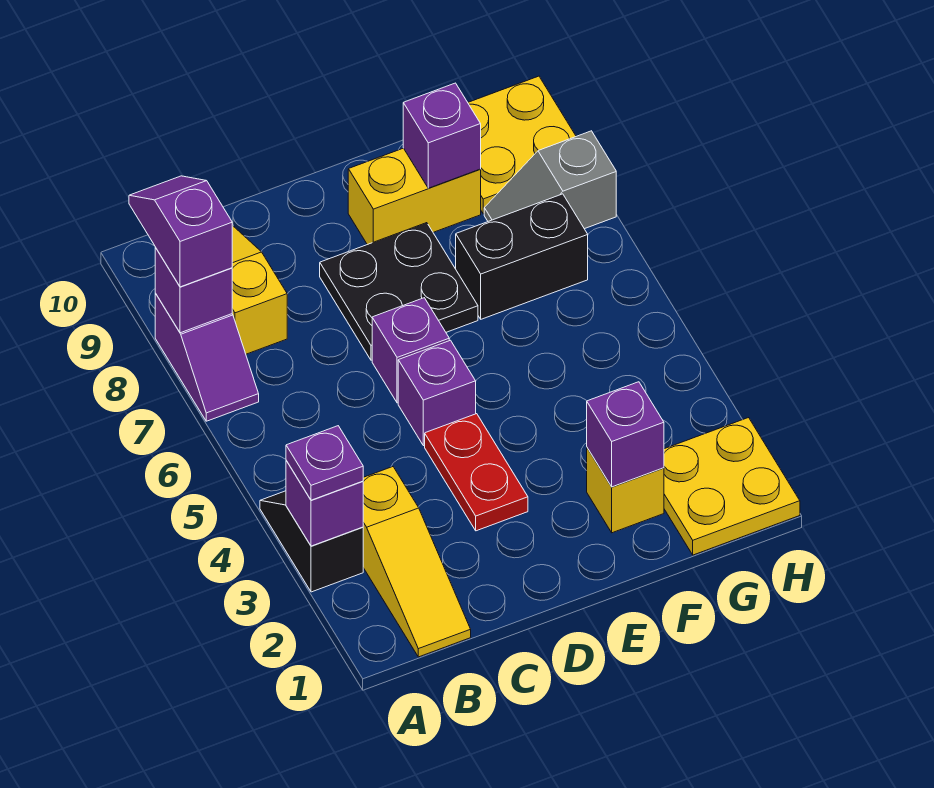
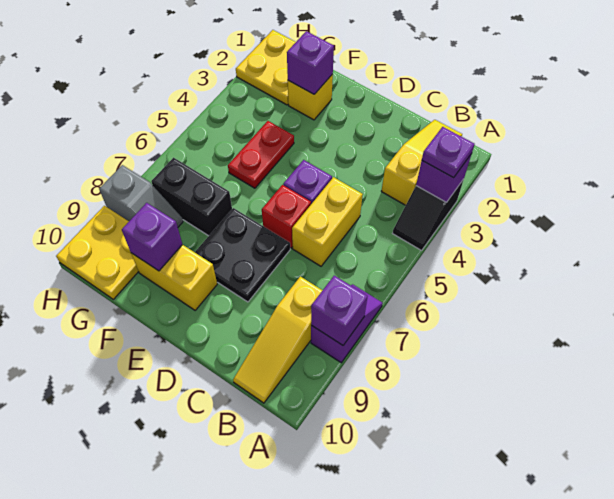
purple 1x2 slope [129,176,232,287] -> none
none -> yellow 1x2 brick [292,177,363,266]
red 1x2 plate [425,414,528,531] -> red 1x2 plate moved to [228,121,294,188]
purple 1x1 brick [372,298,449,403] -> red 1x1 brick [262,185,311,248]

